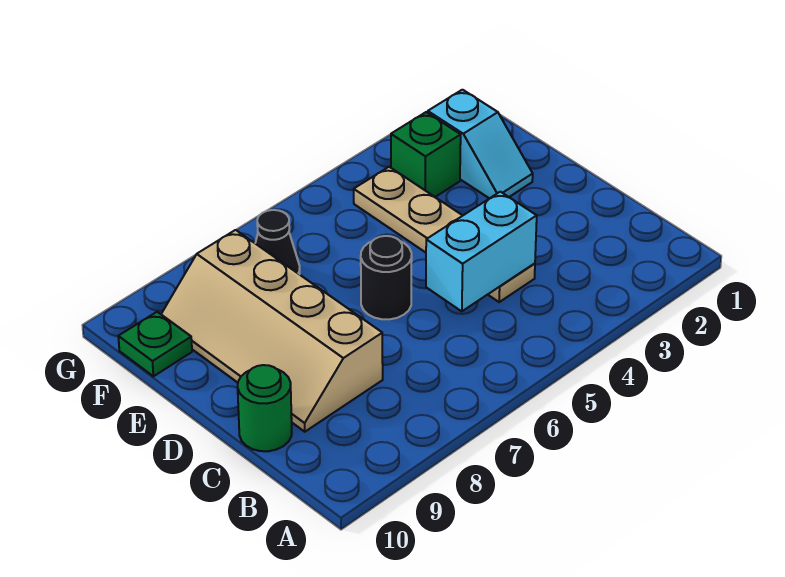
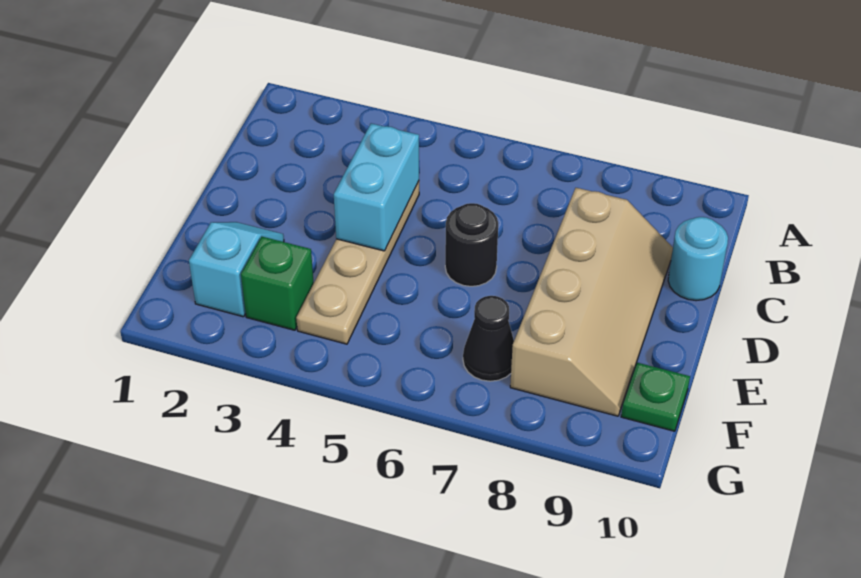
cyan 1x2 brick [426,192,537,311] -> cyan 1x2 brick turned to [334,123,419,251]
green 1x1 round brick [238,365,292,451] -> cyan 1x1 round brick [668,217,728,301]

